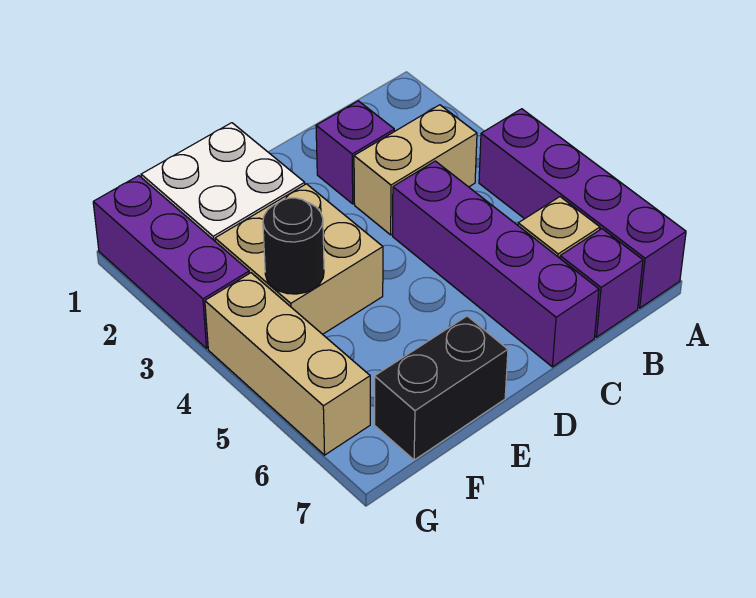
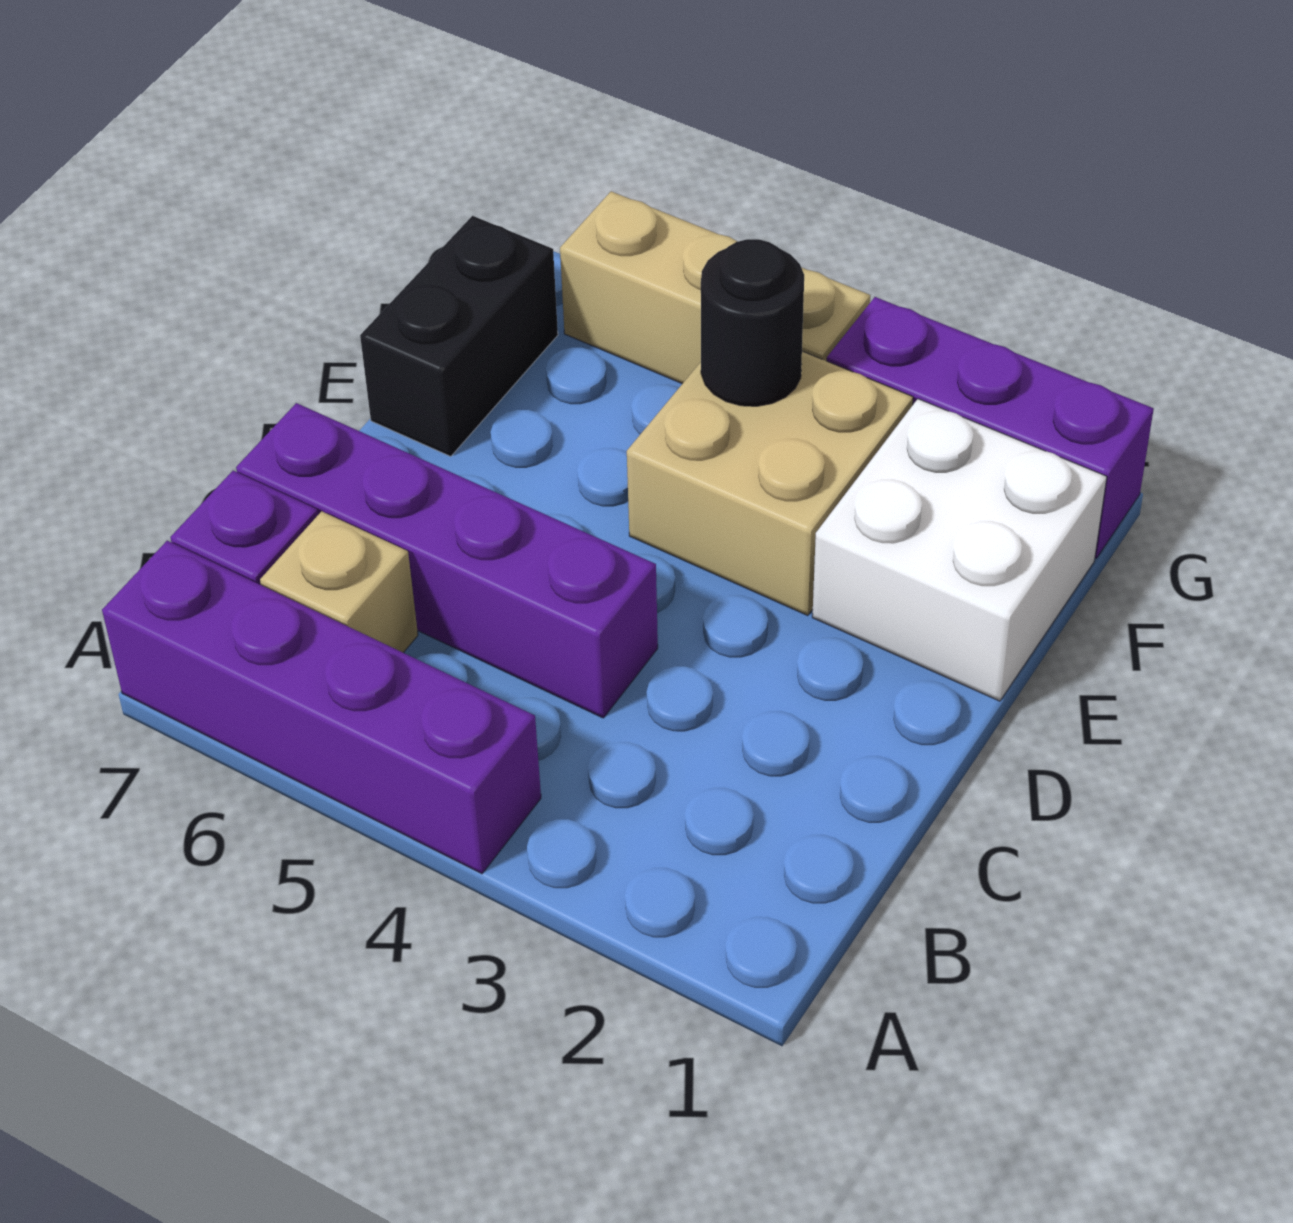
tan 1x2 brick [354,105,477,235] -> none
purple 1x1 brick [316,101,394,204] -> none

